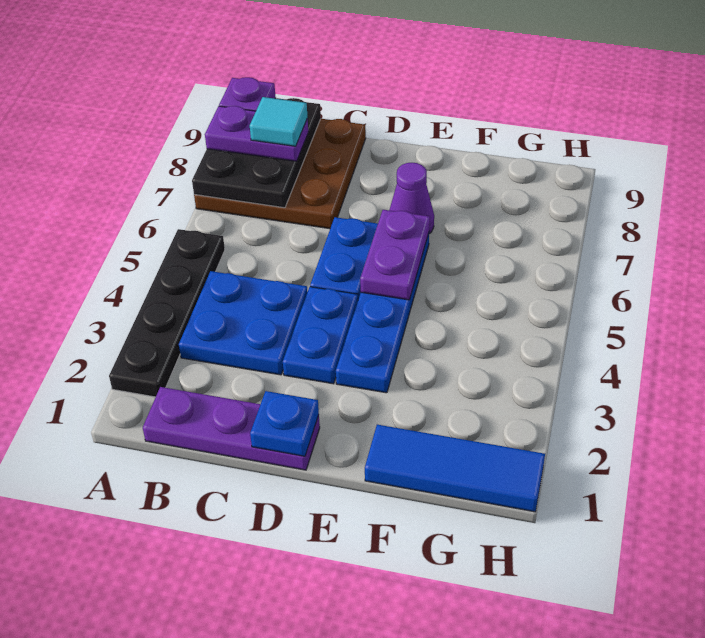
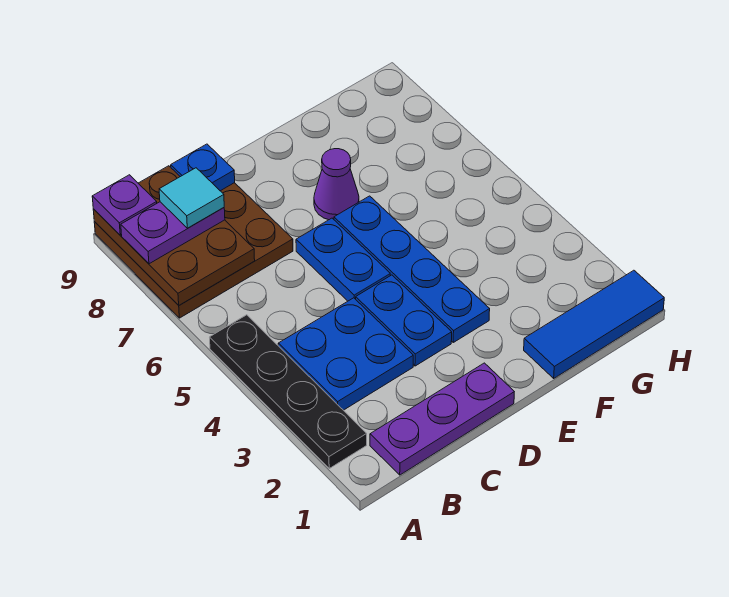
black 2x3 plate [192,98,321,208] -> brown 2x3 plate [93,166,255,305]
blue 1x1 plate [250,391,319,456] -> blue 1x1 plate moved to [171,144,235,191]
purple 1x2 plate [360,210,430,300] -> none

